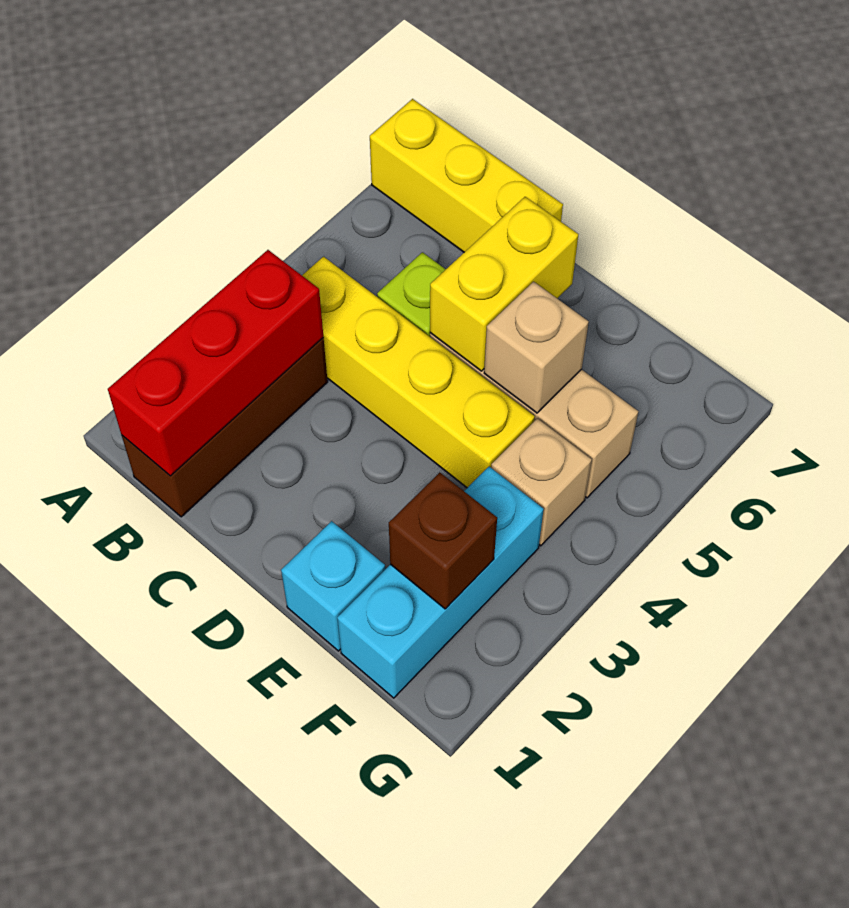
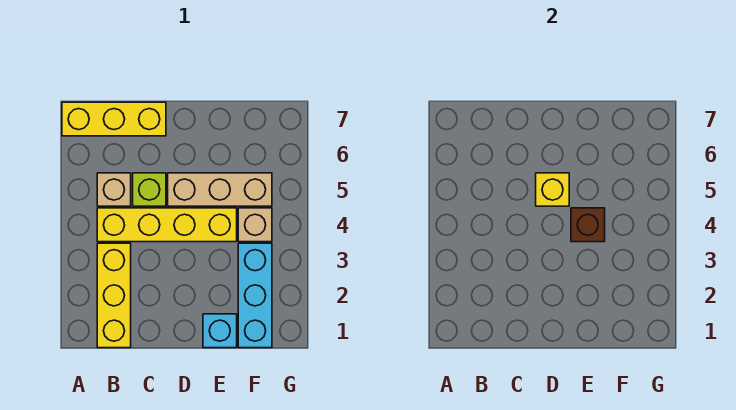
brown 1x3 brick [122,338,328,517] -> yellow 1x3 brick [97,243,131,348]
red 1x3 brick [108,250,323,476] -> none
yellow 1x2 brick [430,197,578,371] -> yellow 1x1 brick [536,173,569,206]
tan 1x1 brick [484,282,589,413] -> tan 1x1 brick moved to [97,173,131,206]
brown 1x1 brick [389,473,497,609] -> brown 1x1 brick moved to [571,208,605,242]

